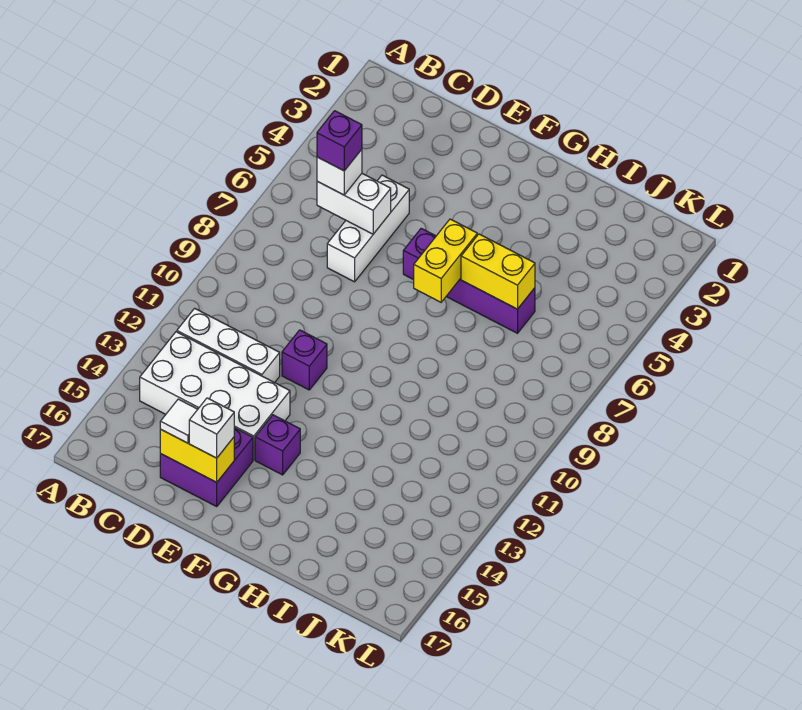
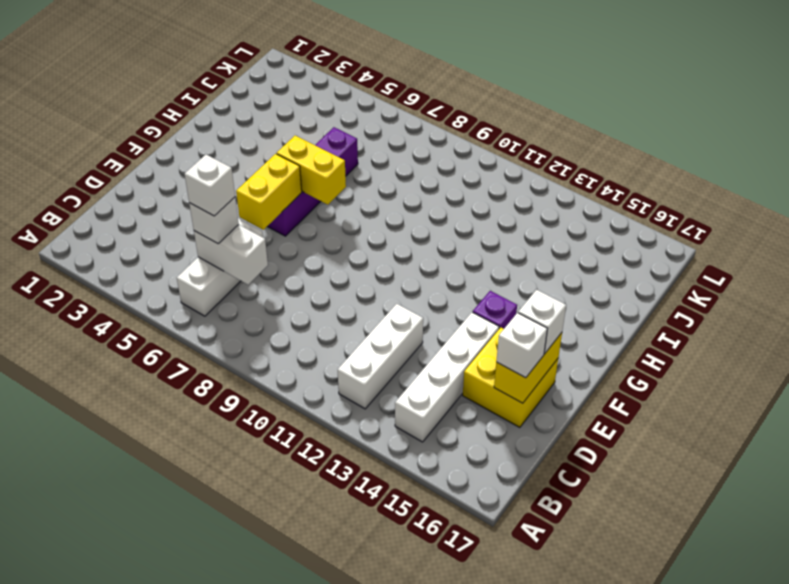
white 2x4 brick [140,332,290,460] -> white 1x4 brick [395,312,499,442]
white 1x2 brick [317,174,391,234] -> white 1x2 brick turned to [194,225,268,285]
purple 1x1 brick [317,111,362,171] -> white 1x1 brick [185,155,235,216]
white 1x3 brick [327,175,409,282] -> white 1x3 brick turned to [177,219,263,316]
purple 2x2 brick [160,428,253,506] -> yellow 2x2 brick [463,328,558,427]
white 1x1 tile [160,399,198,443] -> white 1x1 brick [496,313,547,378]
purple 1x1 brick [282,330,327,390] -> none
yellow 1x2 brick [461,234,535,309] -> yellow 1x2 brick moved to [236,154,302,230]

